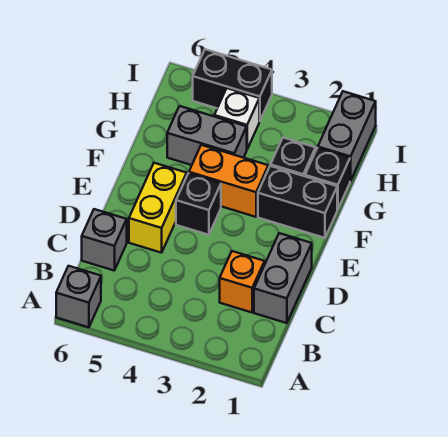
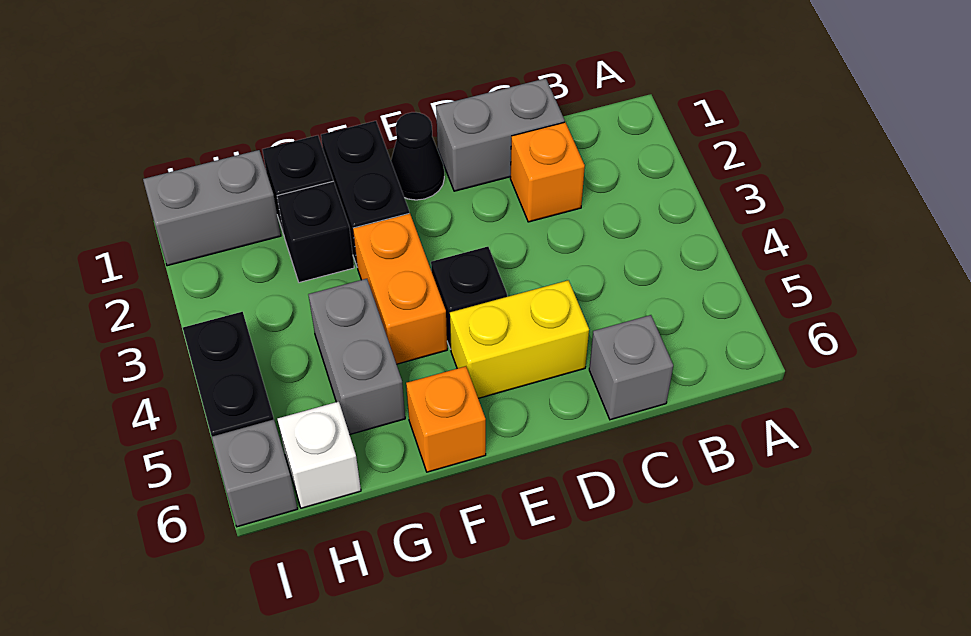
grey 1x1 brick [56,266,101,327] -> grey 1x1 brick moved to [212,420,297,527]
none -> black 1x1 cone [391,112,444,200]
none -> orange 1x1 brick [406,366,486,472]
white 1x1 brick [214,88,259,149] -> white 1x1 brick moved to [277,402,361,508]

